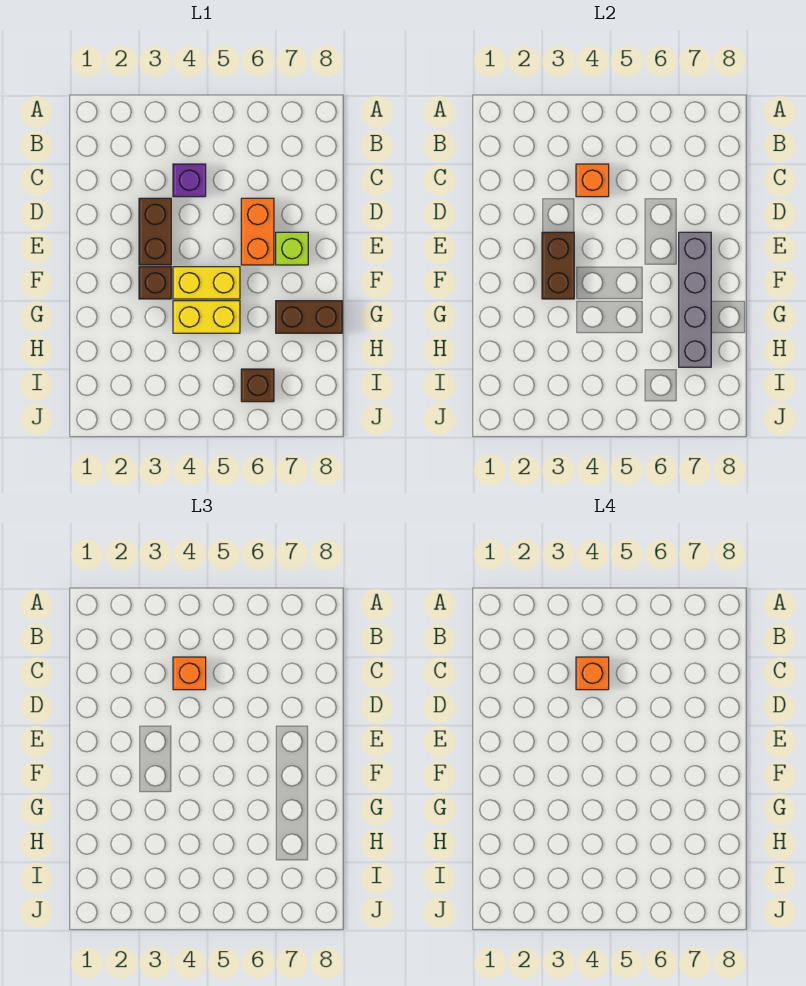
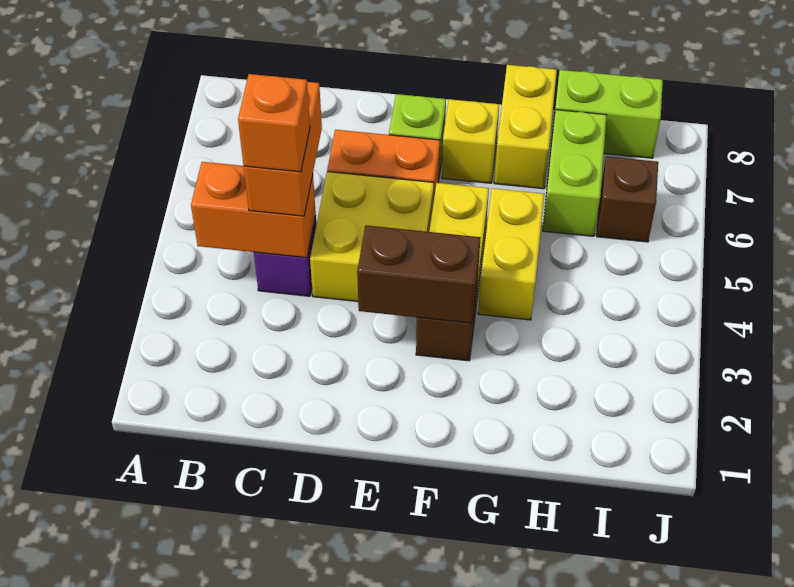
orange 1x1 brick [576,164,609,197] -> orange 1x2 brick [191,162,316,258]
orange 1x1 brick [173,657,206,690] -> orange 1x2 brick [244,82,322,216]
brown 1x2 brick [139,198,171,265] -> none
none -> yellow 2x2 brick [310,172,434,302]
grey 1x4 brick [679,232,711,367] -> none
none -> yellow 1x1 brick [442,99,499,183]
brown 1x2 brick [276,301,342,333] -> yellow 1x2 brick [494,65,557,189]
none -> lime 1x2 brick [543,110,607,236]
none -> lime 1x2 brick [552,70,663,158]

